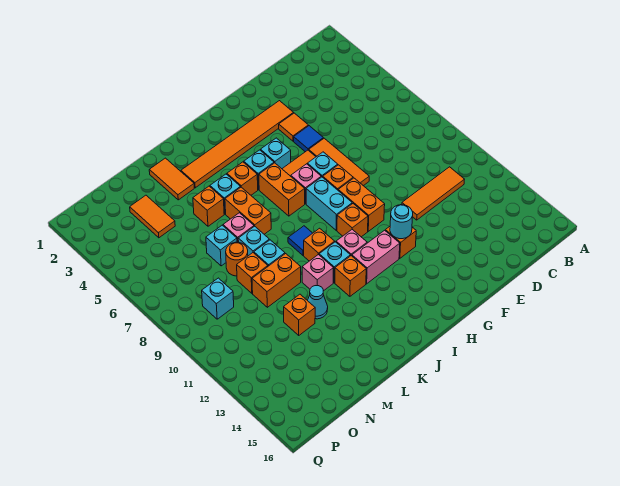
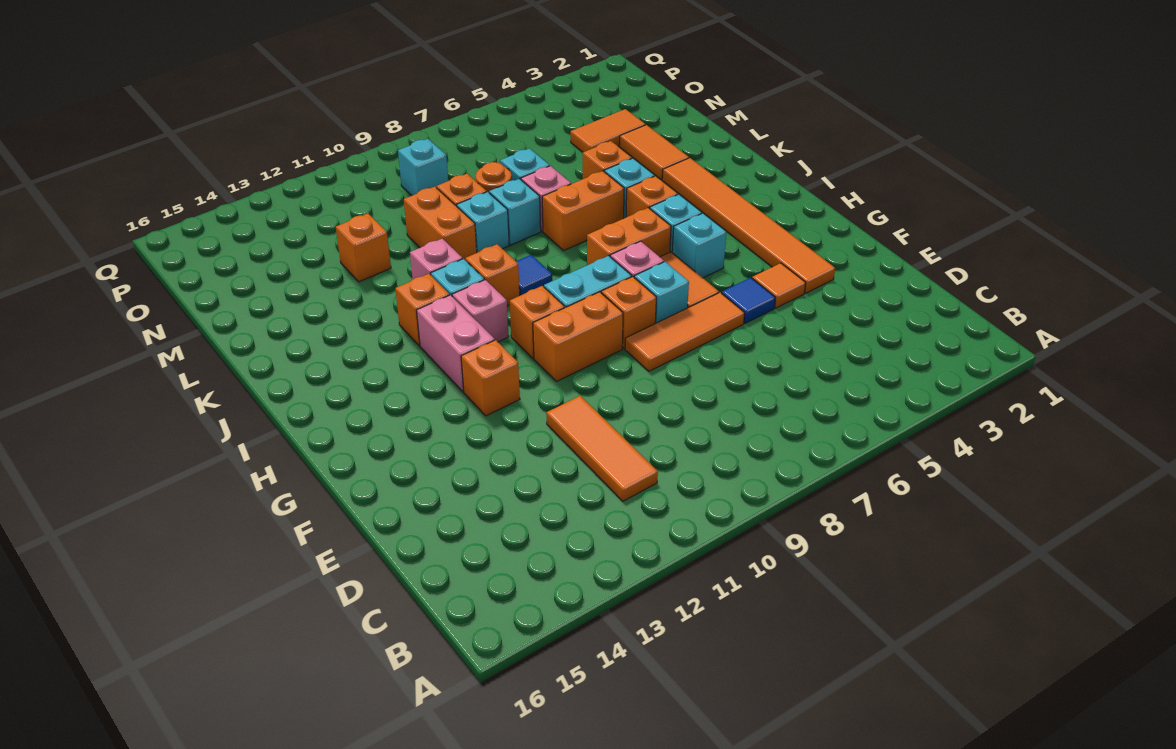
cyan 1x1 round brick [390,205,413,239] -> none
orange 1x2 tile [149,158,194,200] -> orange 1x2 tile turned to [619,125,689,180]
cyan 1x1 cone [308,286,328,319] -> none

